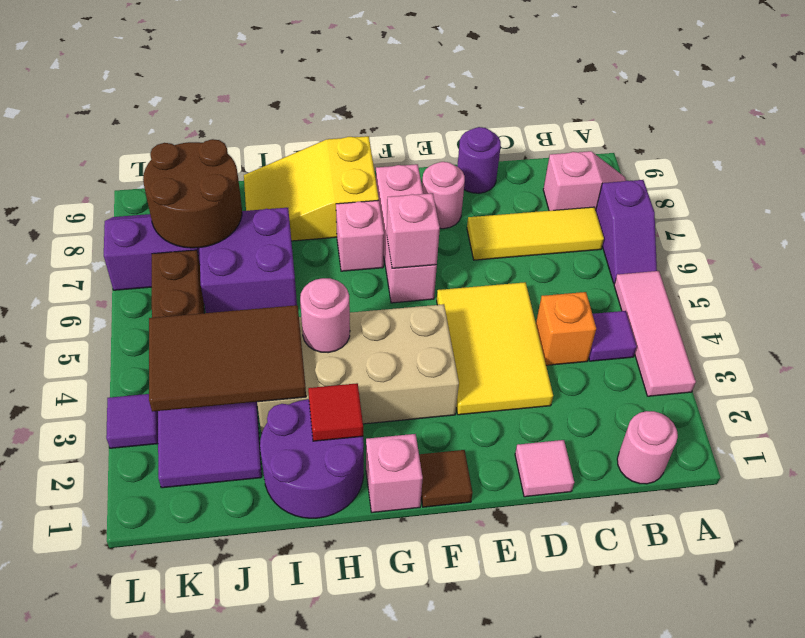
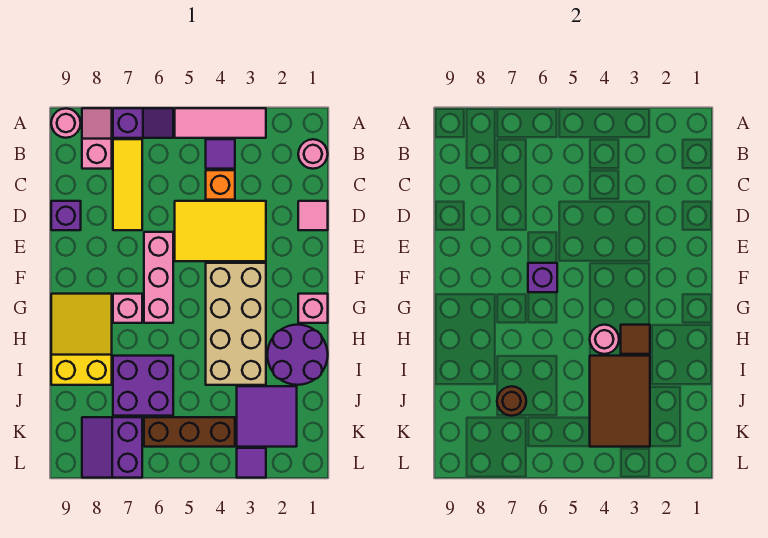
purple 1x1 round brick [457,127,501,193] -> purple 1x1 brick [51,201,81,230]
pink 1x1 round brick [422,162,465,229] -> pink 1x1 round brick moved to [51,109,81,138]
brown 1x1 tile [419,450,472,507] -> brown 1x1 tile moved to [621,325,650,354]
pink 1x3 brick [376,164,437,303] -> pink 1x3 brick turned to [144,232,173,323]
pink 1x1 brick [387,193,440,268] -> purple 1x1 brick [528,263,557,292]
yellow 2x3 slope [244,136,379,241] -> yellow 2x3 slope turned to [51,294,112,385]
red 1x1 tile [308,383,363,441] -> none
brown 2x2 round brick [143,139,242,248] -> brown 1x1 round brick [497,386,526,416]

